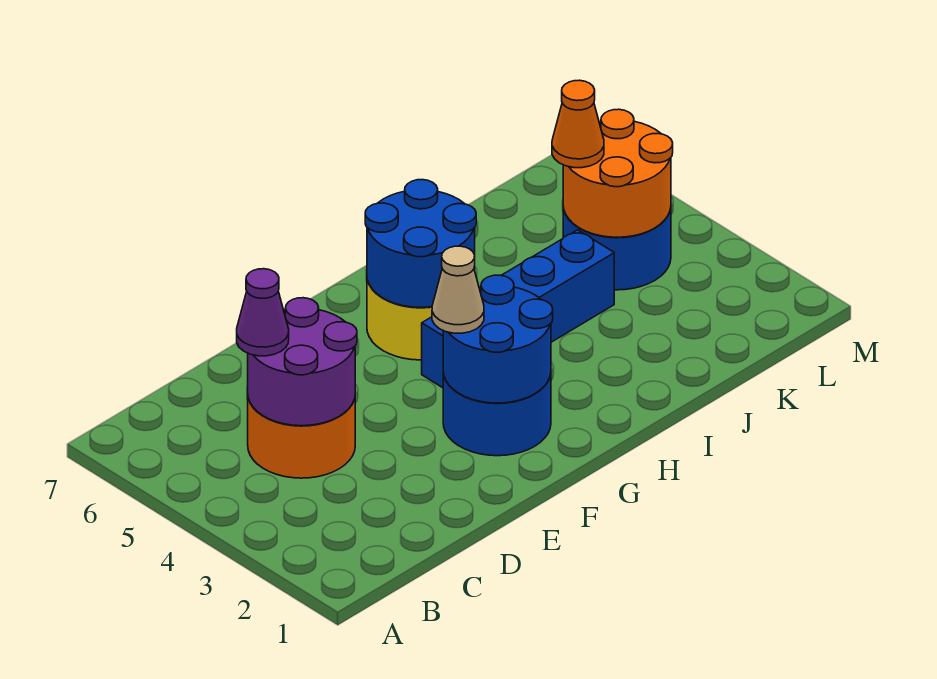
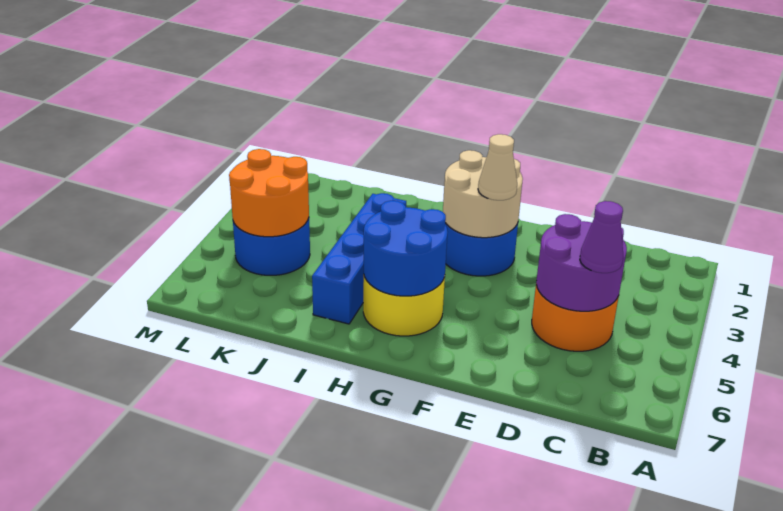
blue 2x2 round brick [443,275,553,403] -> tan 2x2 round brick [443,150,523,238]
blue 1x4 brick [422,230,614,388] -> blue 1x4 brick turned to [312,193,406,324]
orange 1x1 cone [552,80,604,168] -> none

